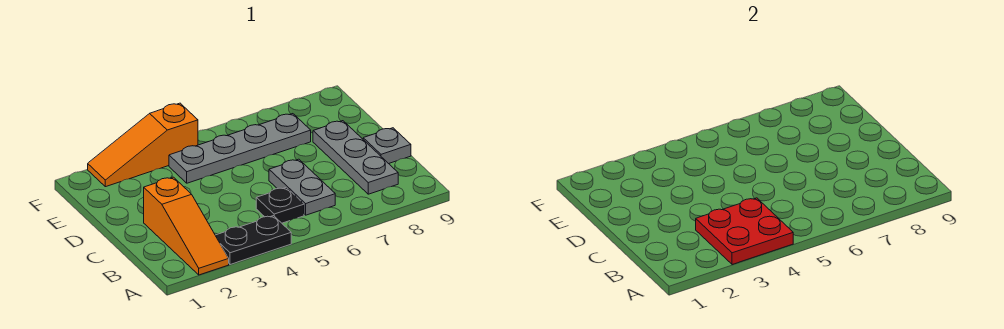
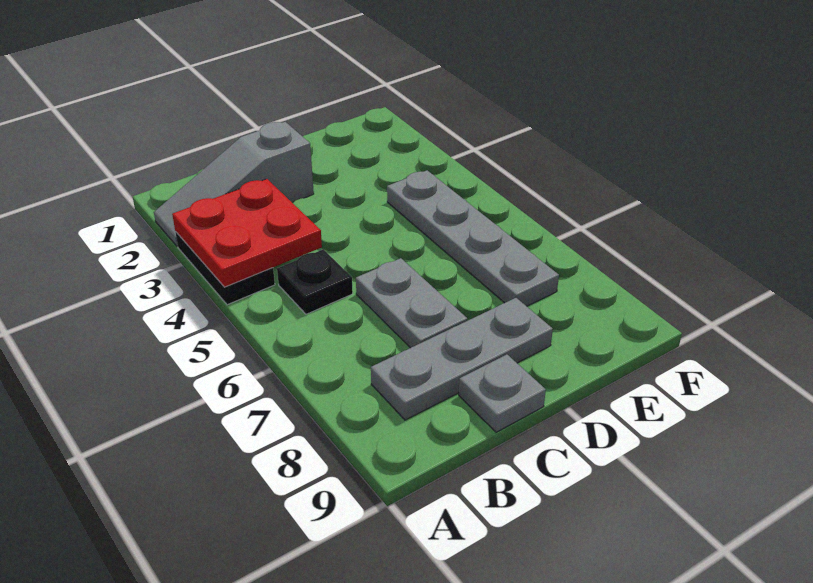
orange 1x3 slope [144,177,229,275] -> grey 1x3 slope [154,122,314,247]
grey 1x2 plate [269,159,335,215] -> grey 1x2 plate turned to [356,258,467,348]
orange 1x3 slope [88,103,198,187] -> none

